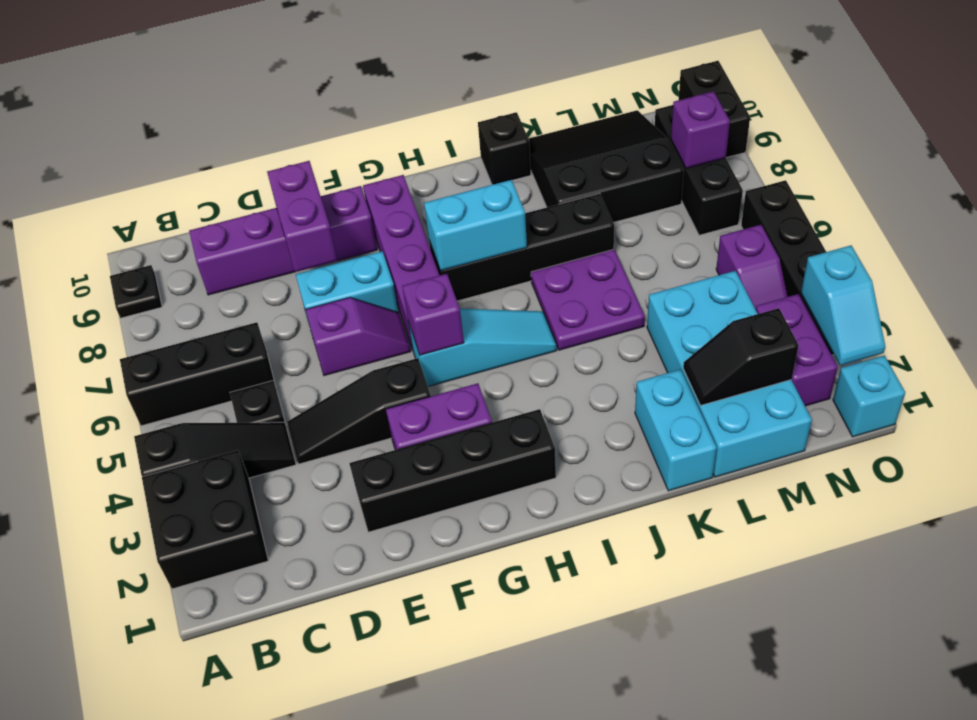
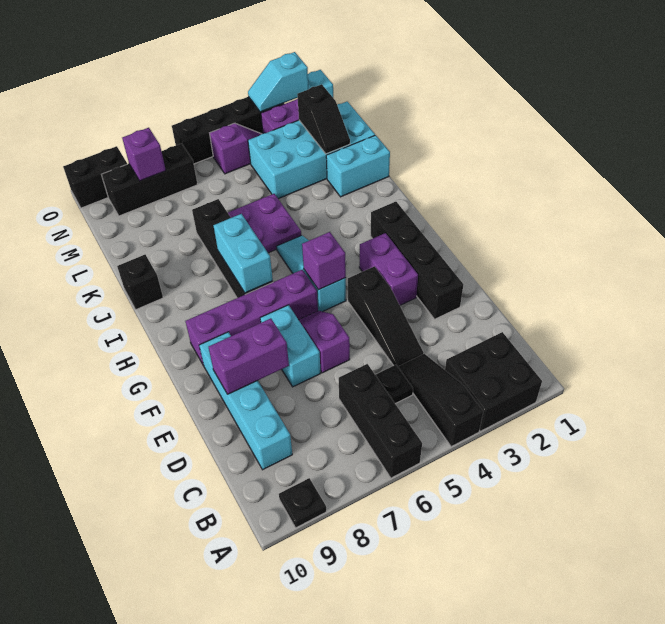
purple 1x4 brick [189,186,377,295] -> cyan 1x4 brick [199,332,292,470]
black 3x3 slope [529,110,684,222] -> none
cyan 1x2 slope [801,245,885,366] -> cyan 1x2 slope turned to [248,52,309,112]

